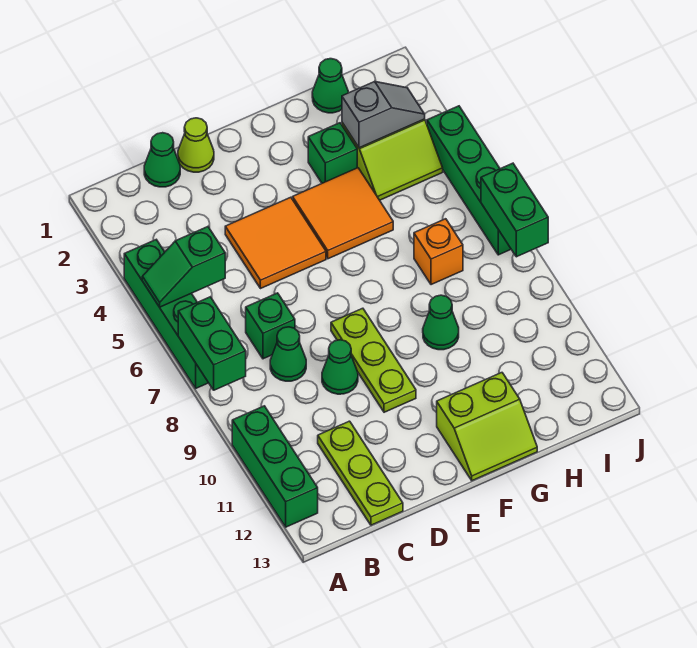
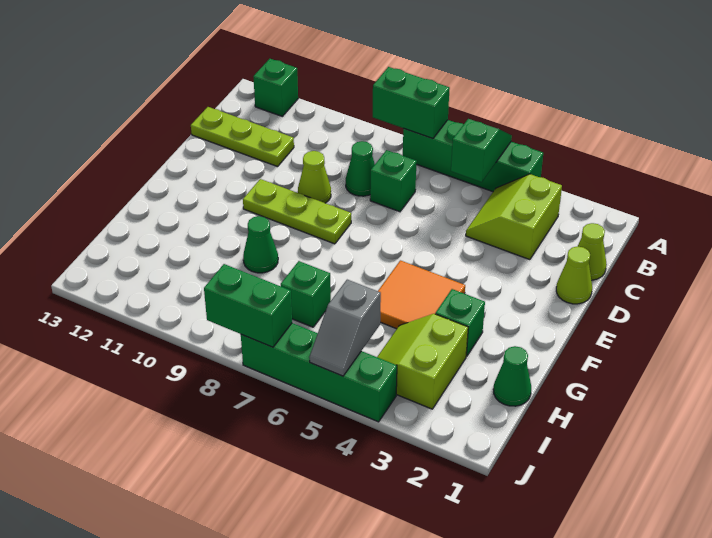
green 1x3 brick [232,406,318,527] -> green 1x1 brick [253,59,298,116]
green 1x1 cone [144,133,180,187] -> lime 1x1 cone [578,223,607,280]
orange 2x2 tile [225,197,326,289] -> none
green 1x1 cone [322,340,358,394] -> lime 1x1 cone [298,151,331,203]
lime 2x2 slope [437,373,537,481] -> lime 2x2 slope moved to [466,174,562,260]
grey 1x2 slope [342,82,425,148] -> grey 1x2 slope moved to [309,280,381,376]
orange 1x1 brick [414,219,463,285] -> green 1x1 brick [281,261,331,327]

